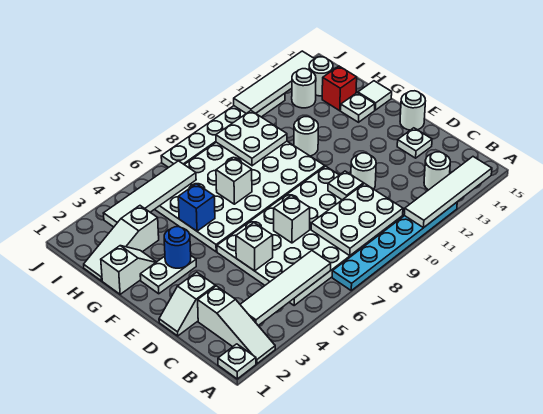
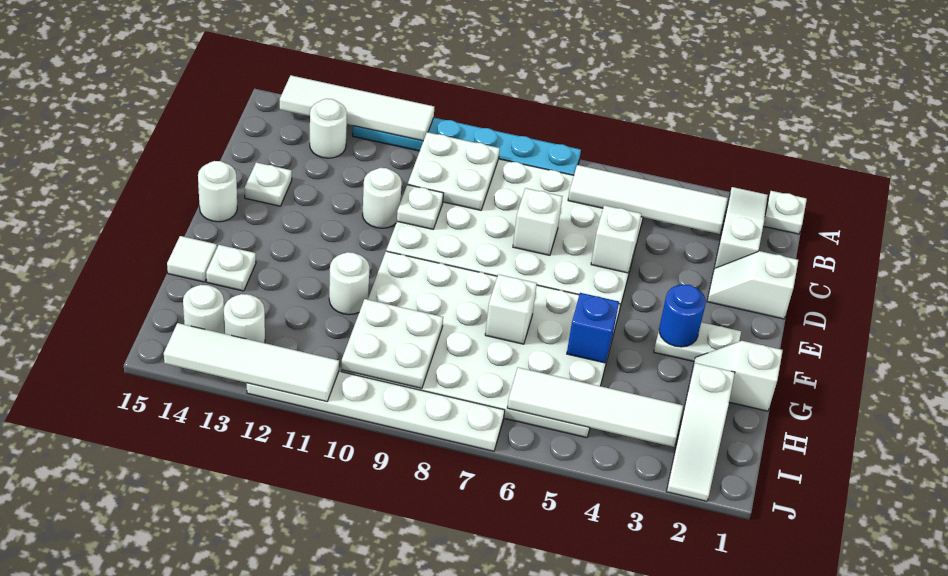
white 2x3 plate [311,184,403,256] -> white 2x2 plate [408,132,500,210]
white 1x2 slope [159,272,215,336] -> white 1x2 slope turned to [707,251,798,319]
white 1x3 slope [84,206,159,281] -> white 1x3 slope turned to [666,363,735,501]
red 1x1 brick [322,66,357,111] -> none

